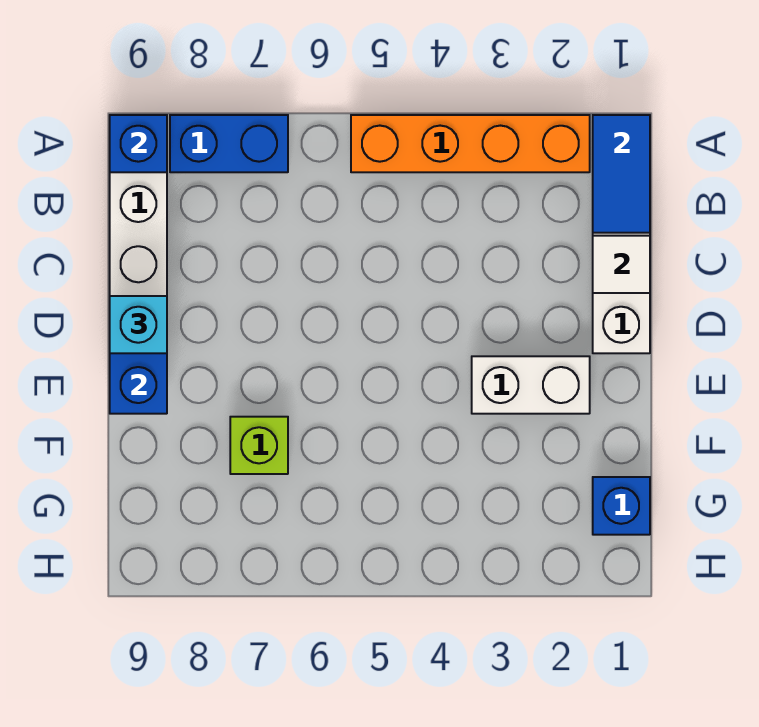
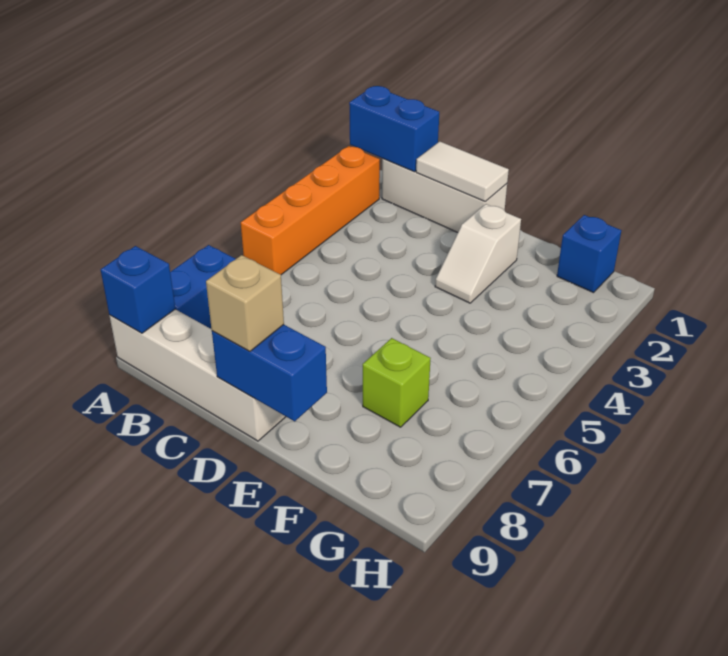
blue 1x2 tile [593,115,650,233] -> blue 1x2 brick [349,86,439,172]
white 1x1 tile [593,236,650,293] -> white 1x2 tile [416,141,509,202]
cyan 1x1 brick [110,296,167,353] -> tan 1x1 brick [206,255,284,351]
white 1x2 brick [472,356,590,414] -> white 1x2 slope [435,204,521,303]

